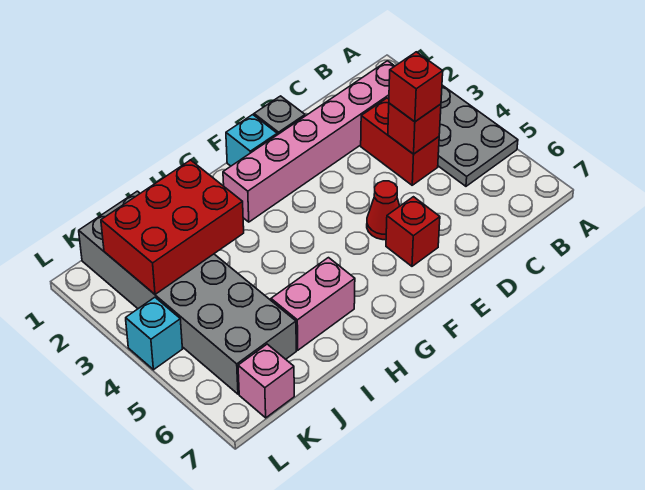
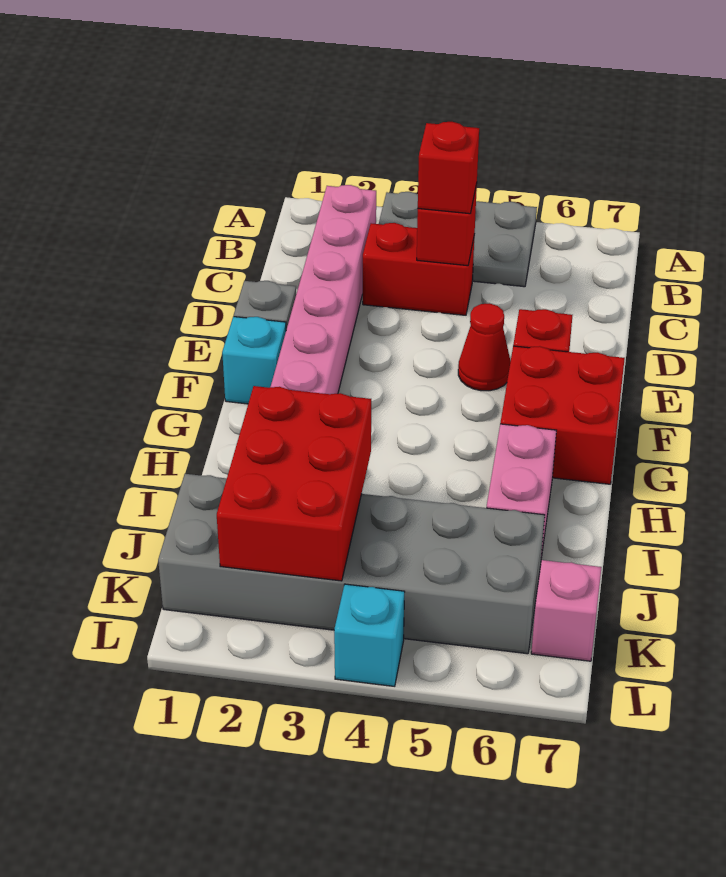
none -> red 2x2 brick [500,346,625,484]

